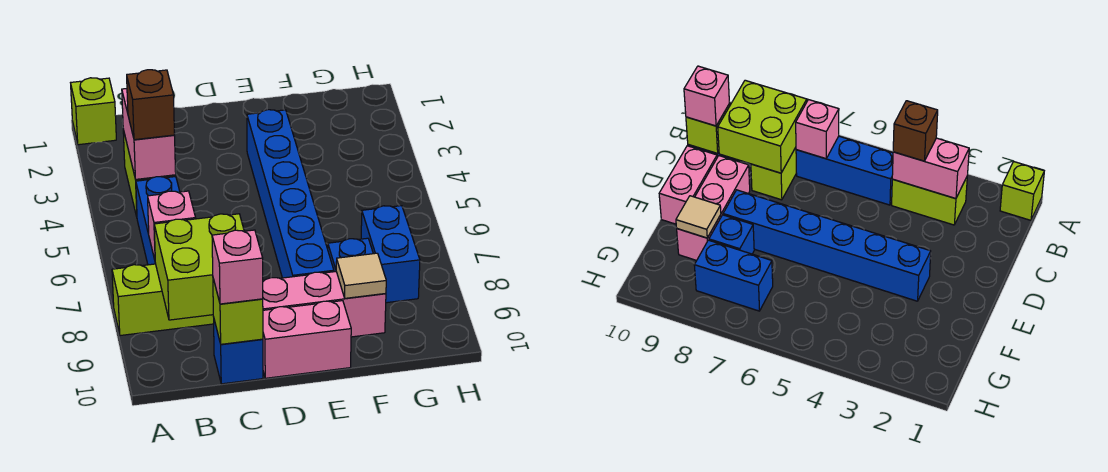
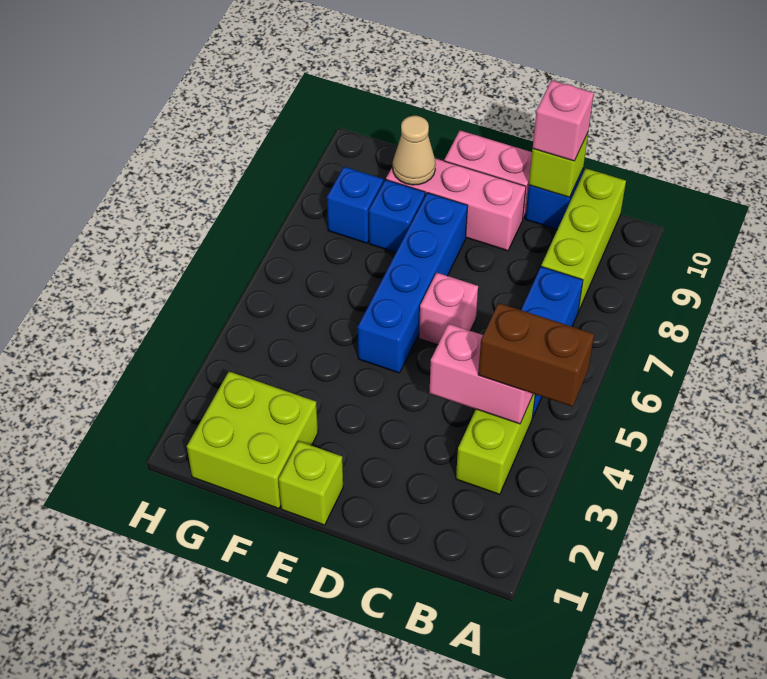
lime 1x1 brick [71,78,116,145] -> lime 1x1 brick moved to [279,441,343,525]
lime 1x3 brick [112,264,214,336] -> lime 1x3 brick turned to [541,168,626,311]
pink 1x2 brick [122,89,176,179] -> pink 1x2 brick turned to [430,324,533,424]
brown 1x1 brick [127,70,175,140] -> brown 1x2 brick [478,303,594,407]
pink 1x1 brick [148,191,196,260] -> pink 1x1 brick moved to [419,273,478,345]
lime 2x2 brick [154,214,244,320] -> lime 2x2 brick moved to [187,372,318,508]
blue 1x6 brick [247,110,334,278] -> blue 1x4 brick [358,193,468,373]
tan 1x1 tile [336,253,386,298] -> tan 1x1 cone [393,116,436,185]
blue 1x2 brick [361,206,420,303] -> blue 1x1 brick [327,167,383,243]

